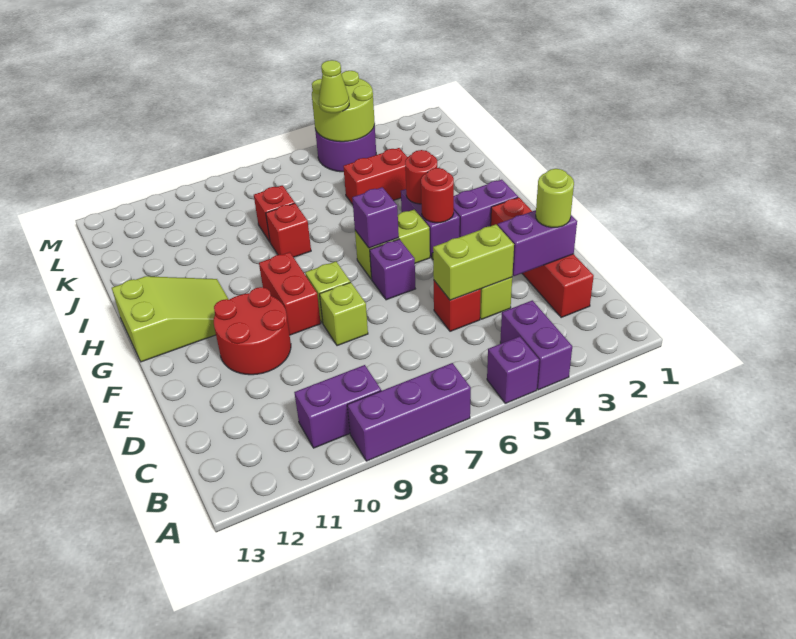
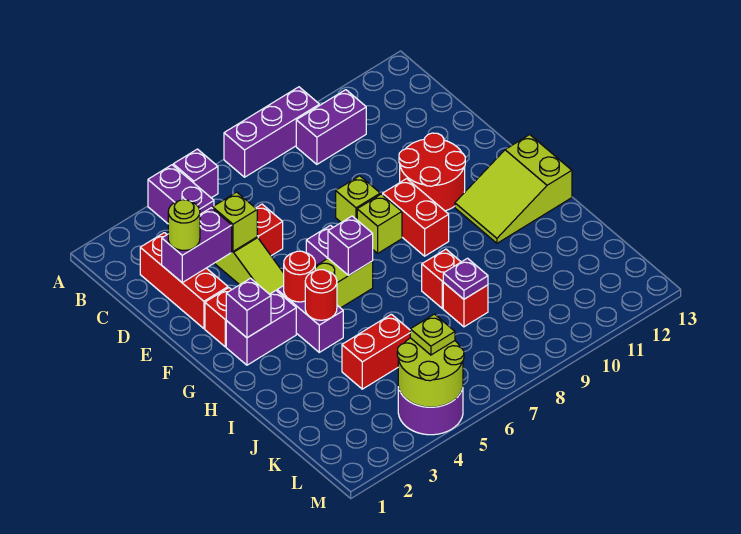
lime 1x2 brick [433,224,514,300] -> lime 1x1 brick [213,192,257,251]
none -> purple 1x1 brick [226,278,271,338]
none -> purple 1x1 plate [443,258,488,299]
lime 1x1 cone [319,60,349,113] -> lime 1x1 plate [410,314,455,355]

